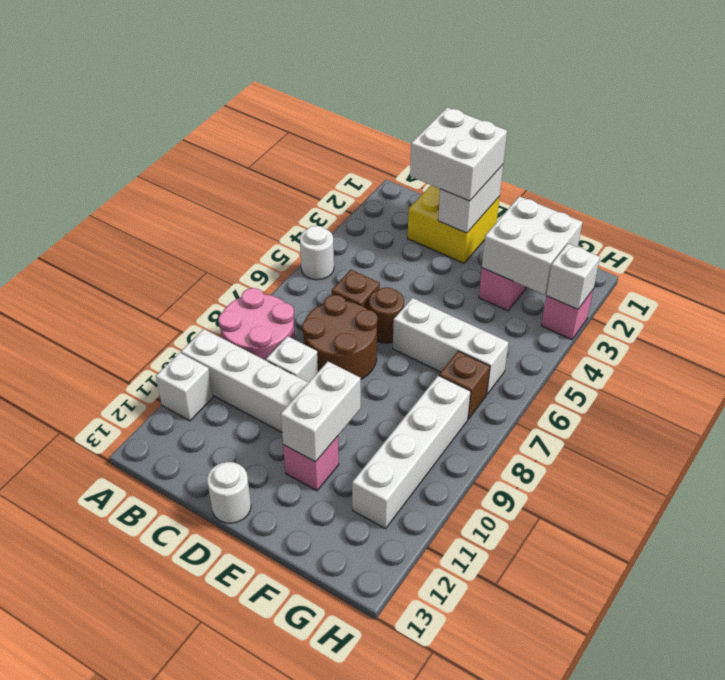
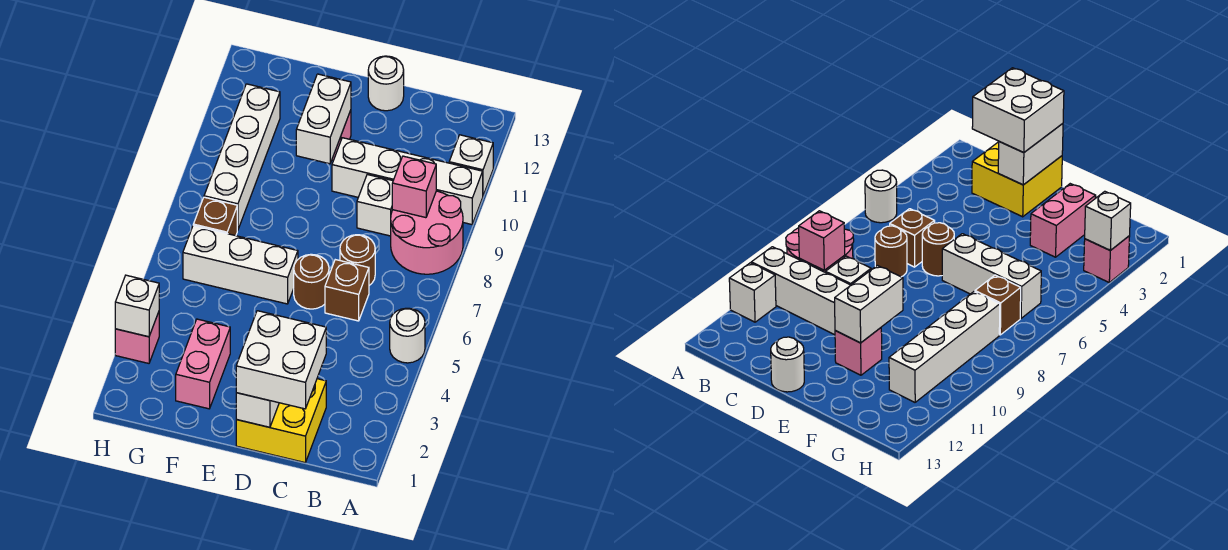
none -> pink 1x1 brick [392,156,436,218]
brown 2x2 round brick [302,295,378,379] -> brown 1x1 round brick [340,235,375,285]
white 2x2 brick [482,196,583,295] -> none

